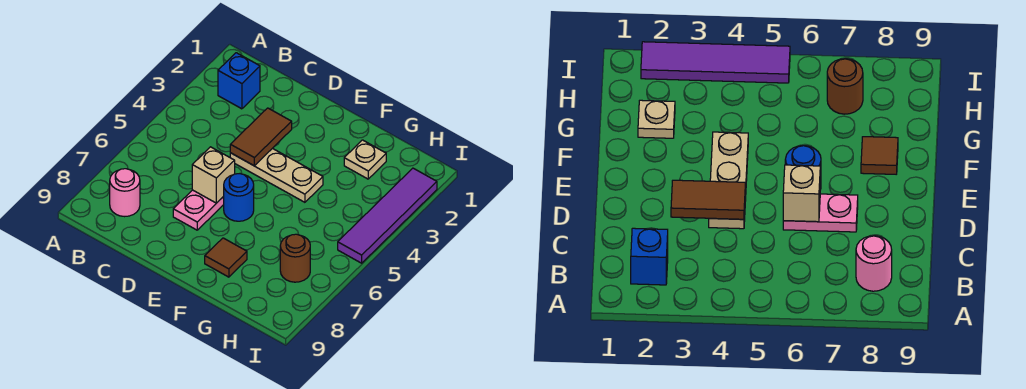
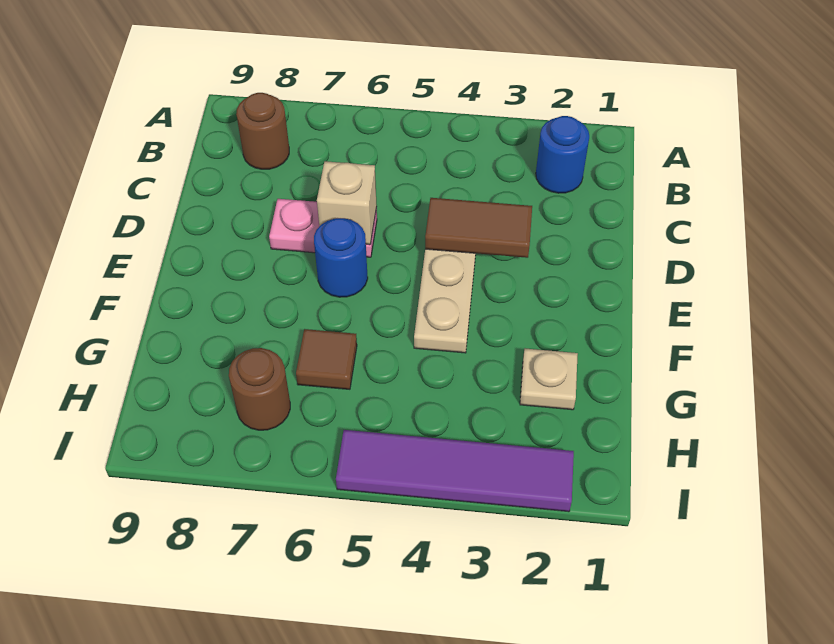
blue 1x1 brick [218,53,260,109] -> blue 1x1 round brick [536,116,589,193]
pink 1x1 round brick [110,169,140,217] -> brown 1x1 round brick [236,93,289,169]
brown 1x1 tile [205,238,247,277] -> brown 1x1 tile moved to [296,329,357,389]

